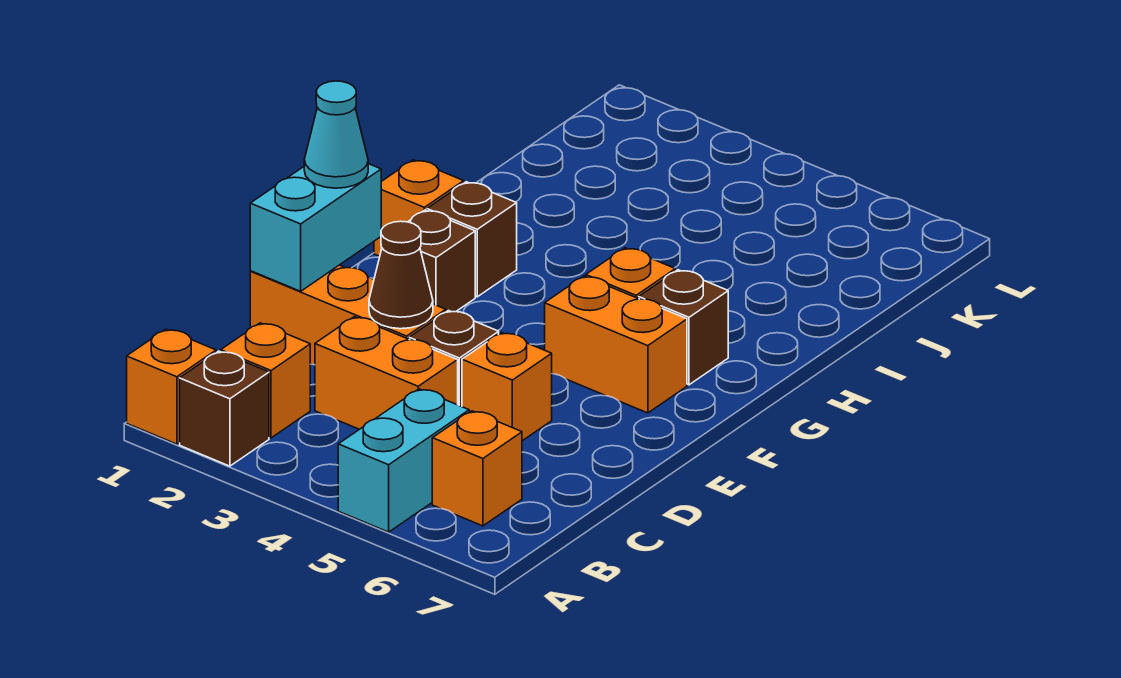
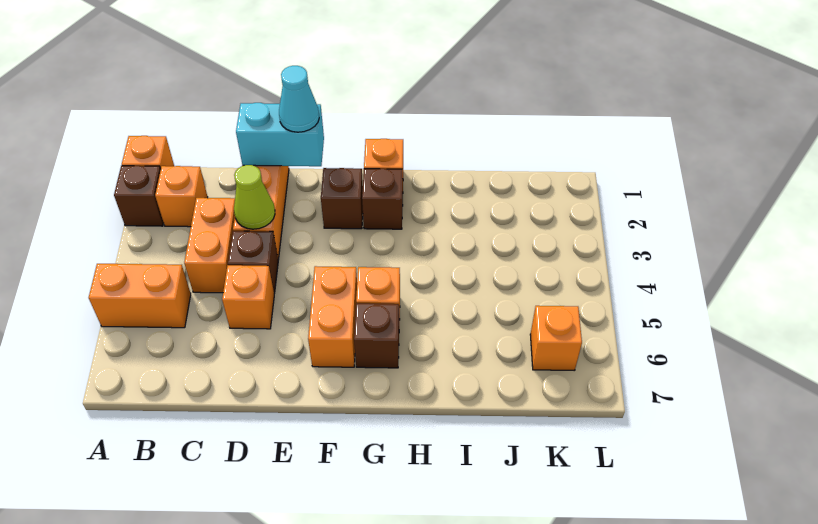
cyan 1x2 brick [338,389,469,532] -> orange 1x2 brick [89,264,191,328]
orange 1x1 brick [432,411,522,526] -> orange 1x1 brick moved to [530,306,582,371]
brown 1x1 cone [369,221,433,329] -> lime 1x1 cone [234,165,275,229]

